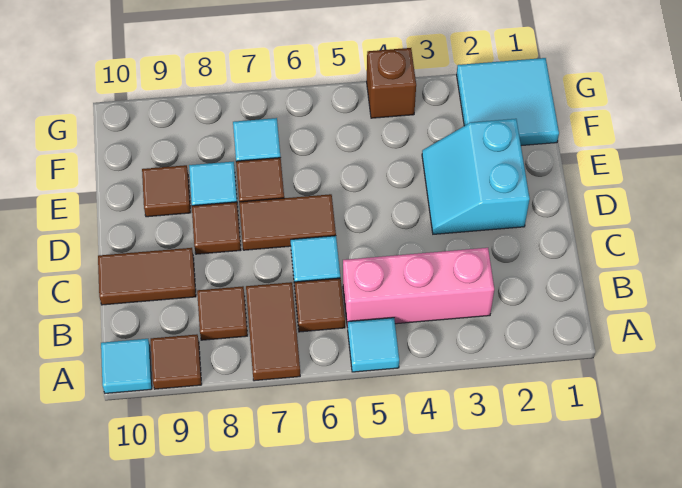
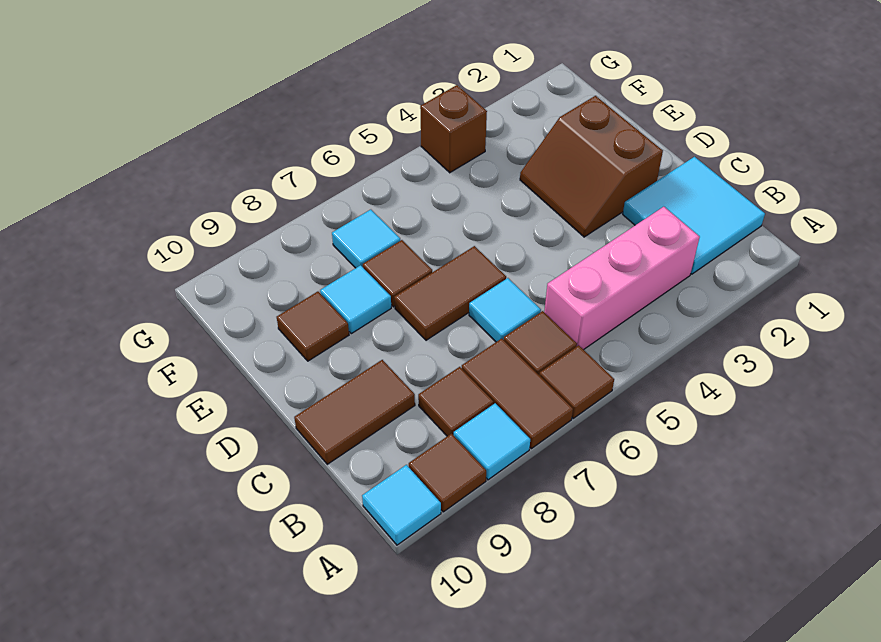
cyan 1x1 tile [348,318,399,372] -> cyan 1x1 tile moved to [454,403,530,480]
cyan 2x2 slope [422,119,530,234] -> brown 2x2 slope [520,96,663,237]
brown 1x1 tile [192,202,241,254] -> brown 1x1 tile moved to [539,345,614,418]
cyan 2x2 tile [457,58,559,146] -> cyan 2x2 tile moved to [623,157,765,274]

